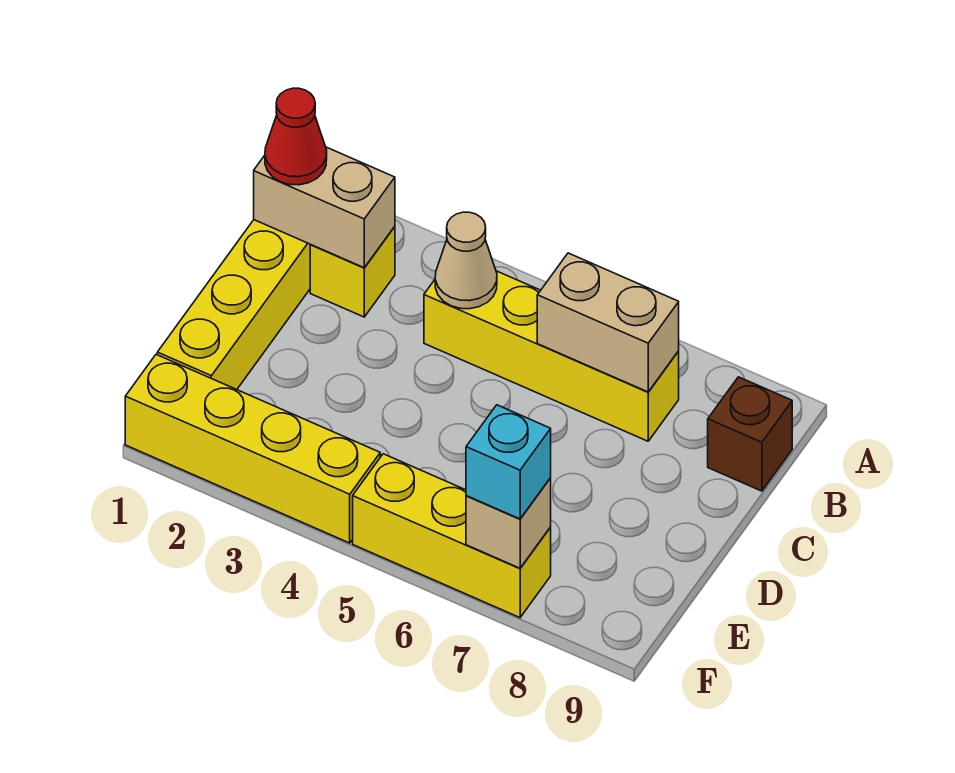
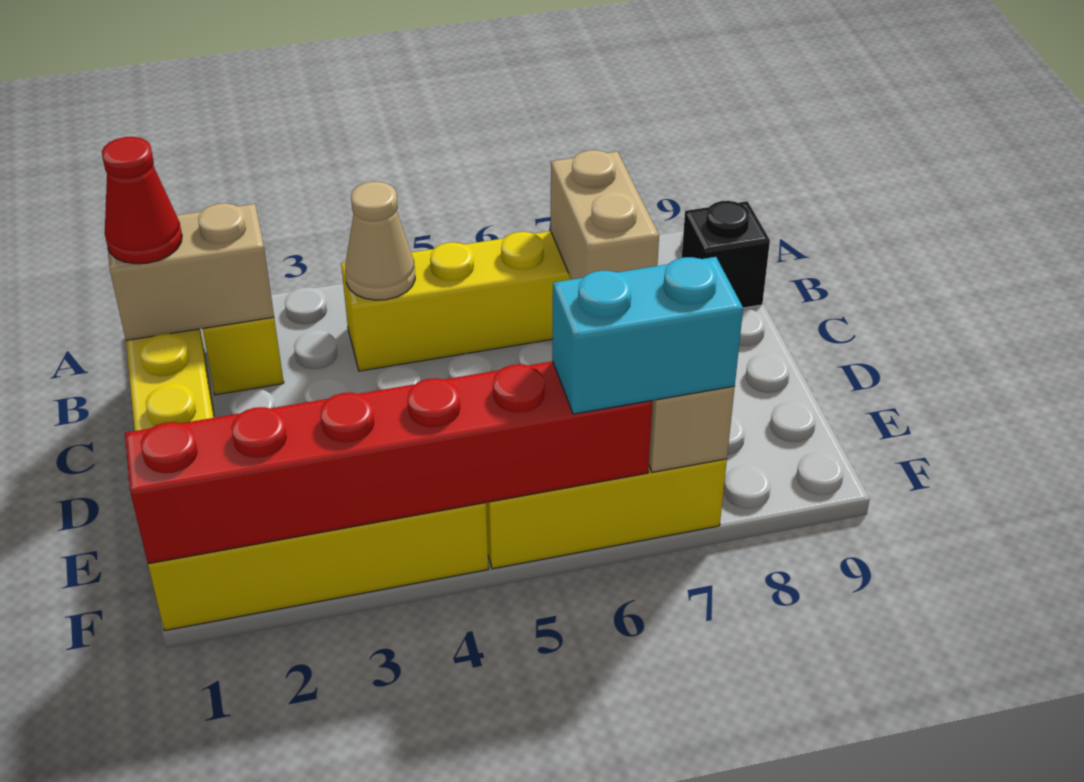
tan 1x2 brick [537,253,679,392] -> tan 1x2 brick turned to [551,150,659,280]
brown 1x1 brick [708,377,792,491] -> black 1x1 brick [682,201,770,308]
none -> red 1x6 brick [125,361,653,564]
cyan 1x1 brick [466,405,551,519] -> cyan 1x2 brick [552,257,743,414]

